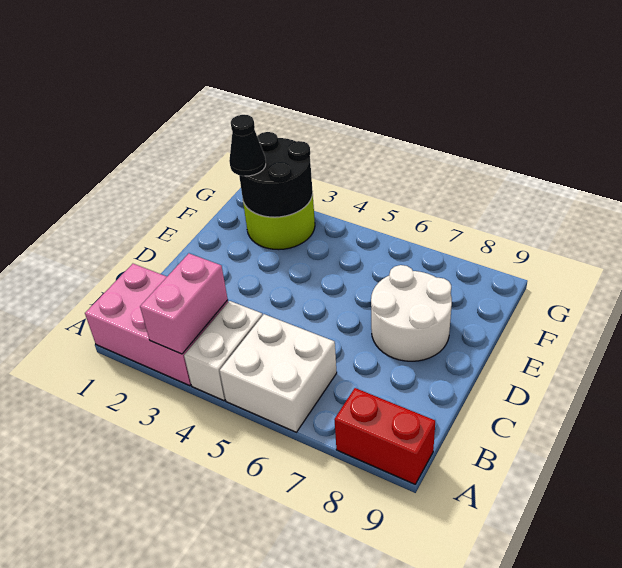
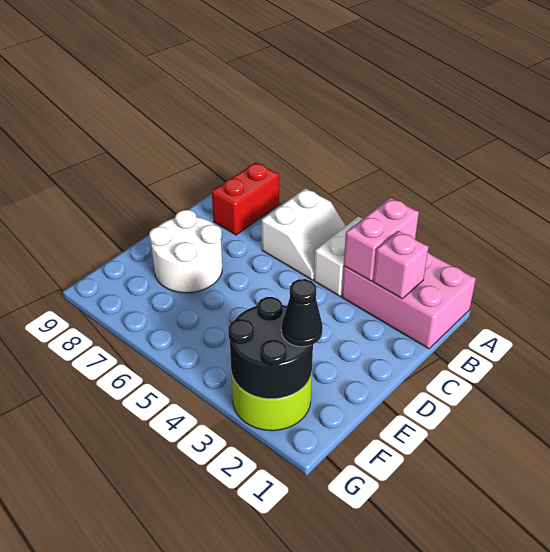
white 2x2 brick [220,314,337,432] -> white 2x2 slope [262,188,346,280]
red 1x2 brick [334,388,435,484] -> red 1x2 brick turned to [212,162,279,235]
none -> pink 1x1 brick [373,231,428,299]

